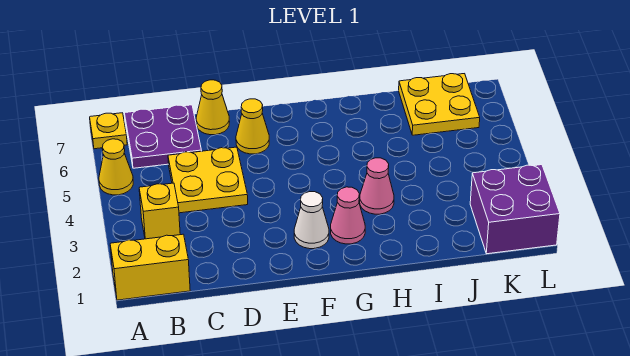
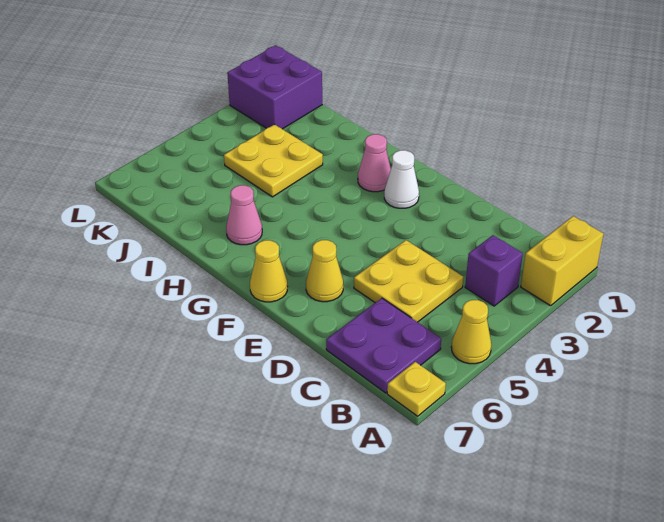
yellow 1x2 brick [110,234,190,300] -> yellow 1x2 brick turned to [521,216,603,306]
yellow 1x1 brick [139,183,180,239] -> purple 1x1 brick [465,235,523,306]
yellow 1x1 cone [196,80,229,135] -> yellow 1x1 cone moved to [250,240,288,302]
pink 1x1 cone [360,158,394,214] -> pink 1x1 cone moved to [226,185,262,245]
yellow 2x2 plate [399,74,480,135] -> yellow 2x2 plate moved to [224,124,323,197]

